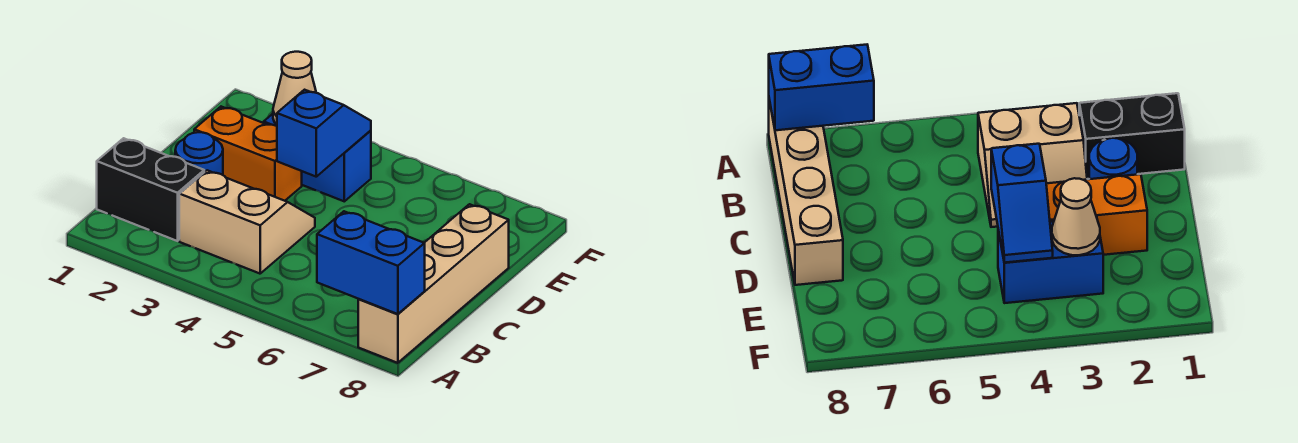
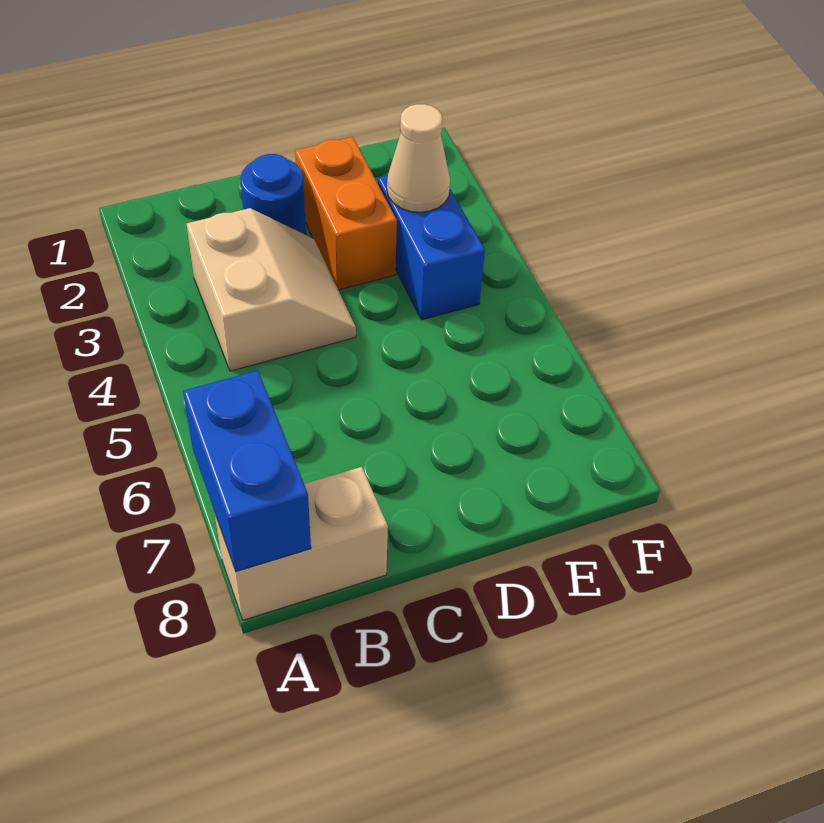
tan 1x4 brick [358,204,509,363] -> tan 1x2 brick [214,467,388,620]
black 1x2 brick [97,138,204,241] -> none
blue 1x2 slope [277,90,371,177] -> none

